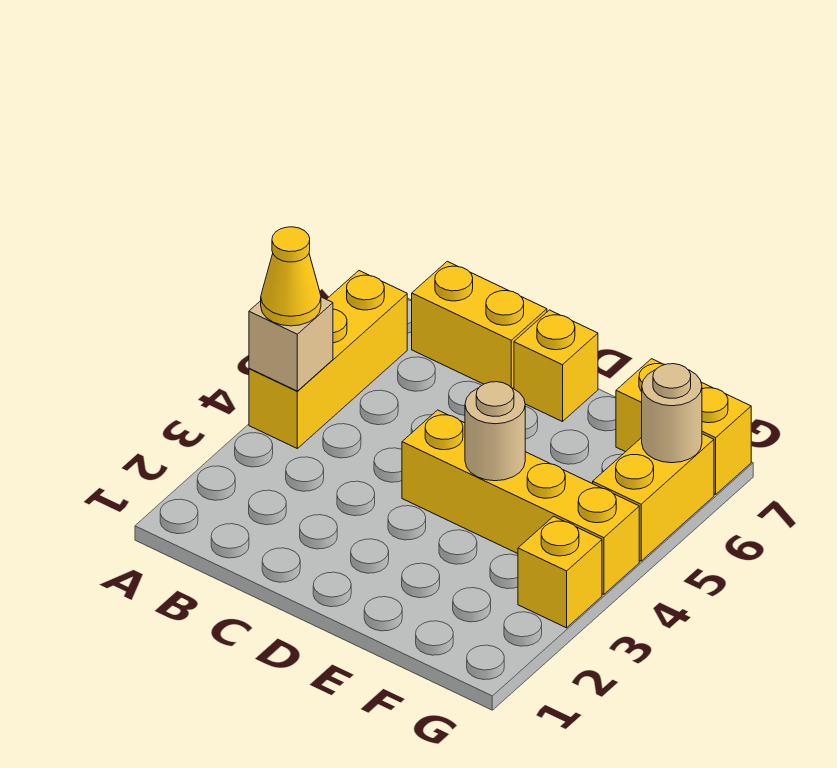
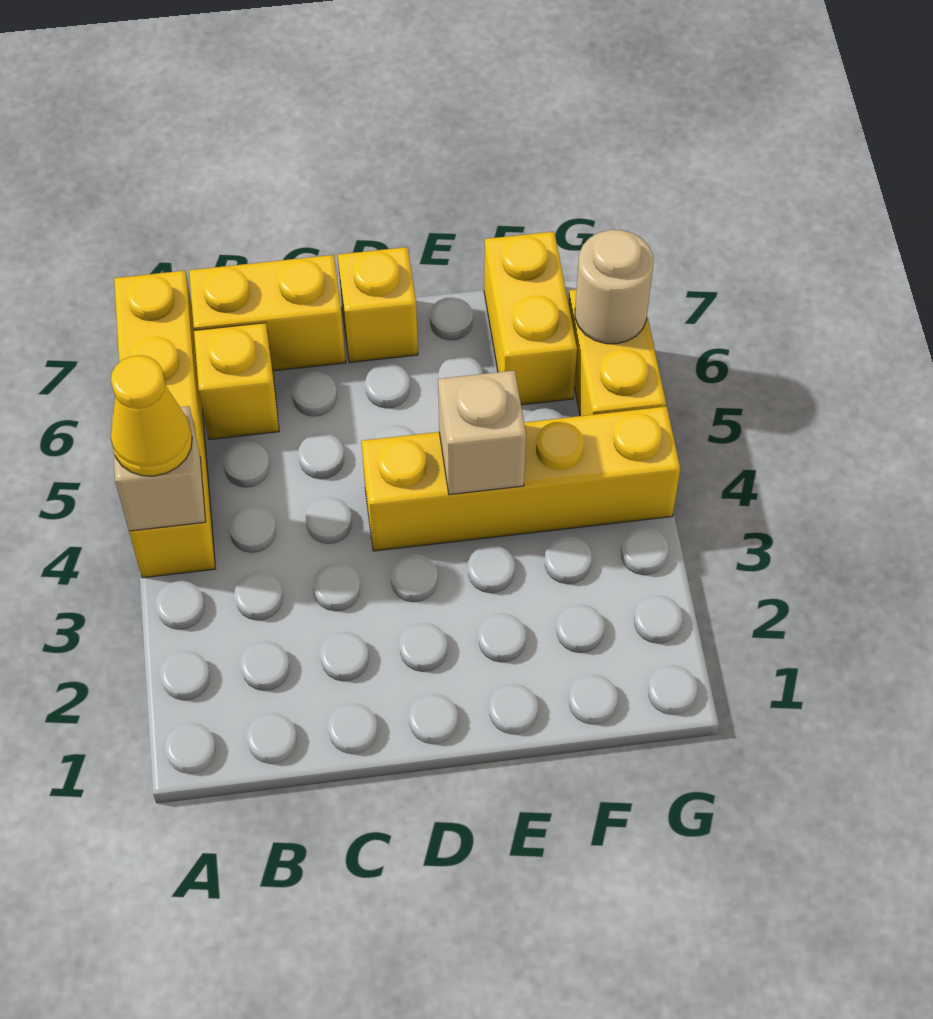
yellow 1x3 brick [249,271,407,448] -> yellow 1x4 brick [114,271,215,578]
tan 1x1 round brick [465,382,525,481] -> tan 1x1 brick [438,370,526,495]
yellow 1x2 brick [616,359,751,494] -> yellow 1x2 brick turned to [484,232,577,405]
yellow 1x1 brick [518,516,602,628] -> yellow 1x1 brick moved to [194,323,279,440]

